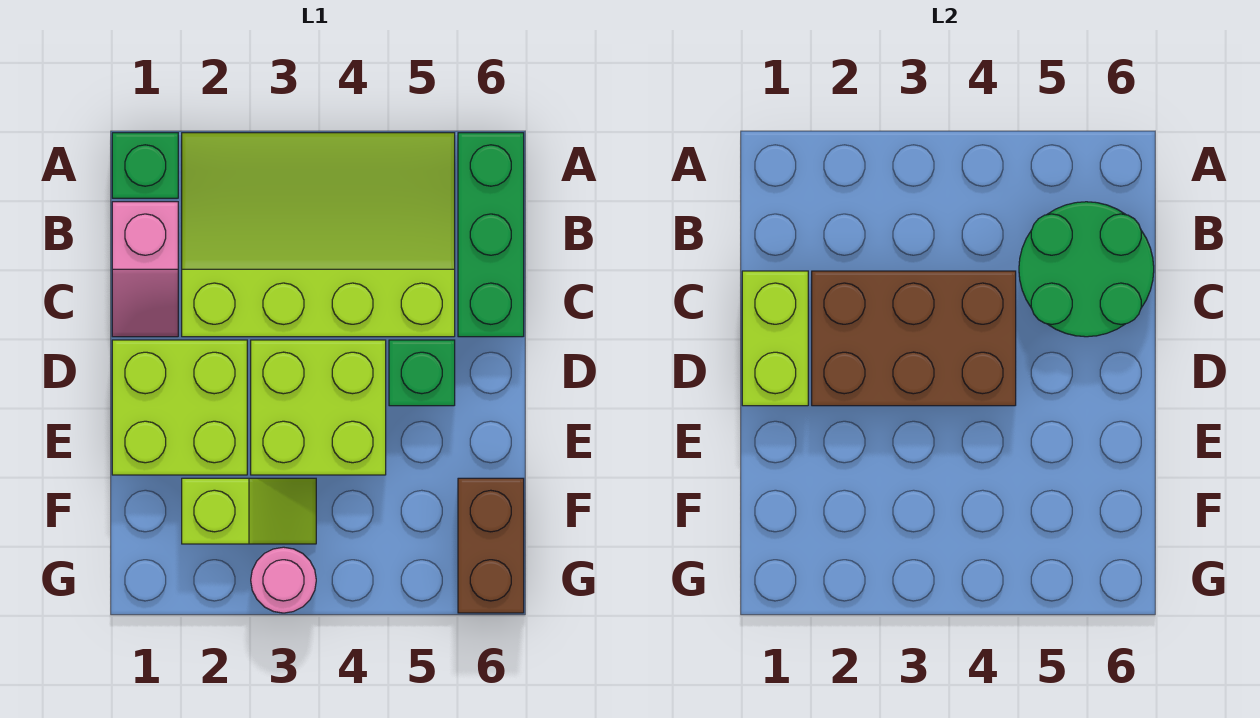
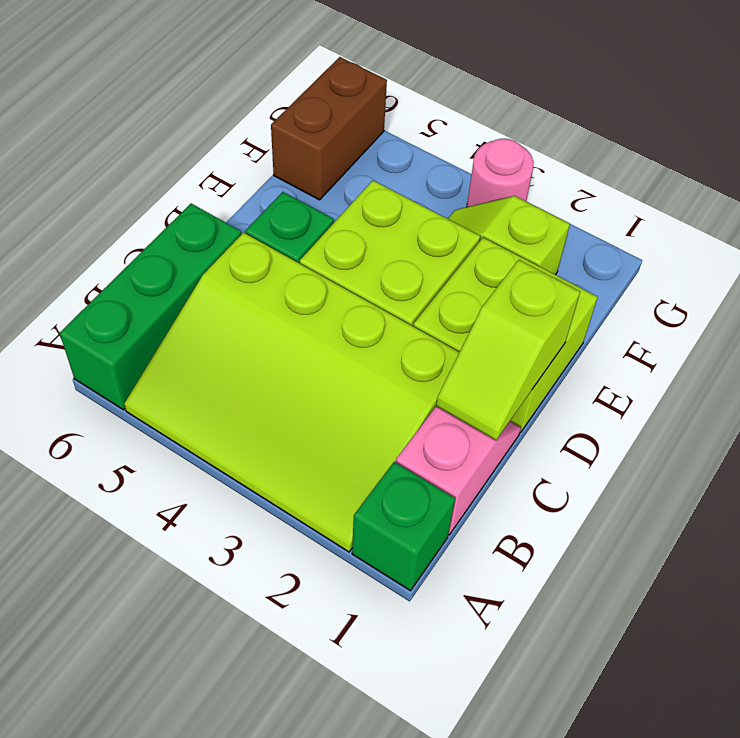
green 2x2 round brick [1019,202,1154,337] -> none
lime 1x2 brick [742,271,808,406] -> lime 1x2 slope [436,260,580,440]
brown 2x3 brick [812,271,1016,406] -> none

